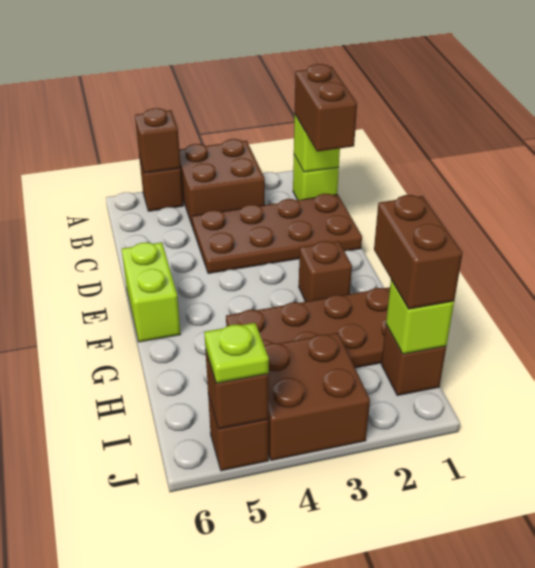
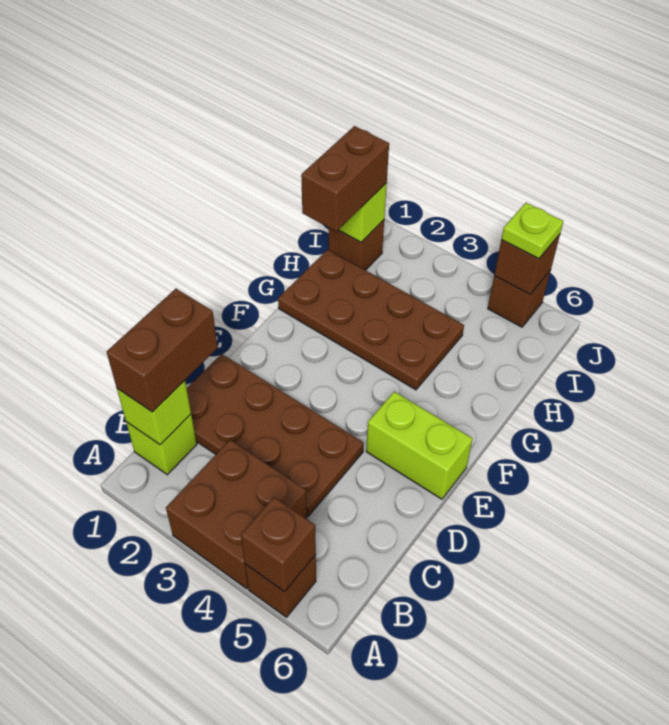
lime 1x2 brick [122,242,181,342] -> lime 1x2 brick turned to [366,392,472,499]
brown 1x1 brick [299,241,352,302] -> none
brown 2x2 brick [264,333,370,460] -> none

